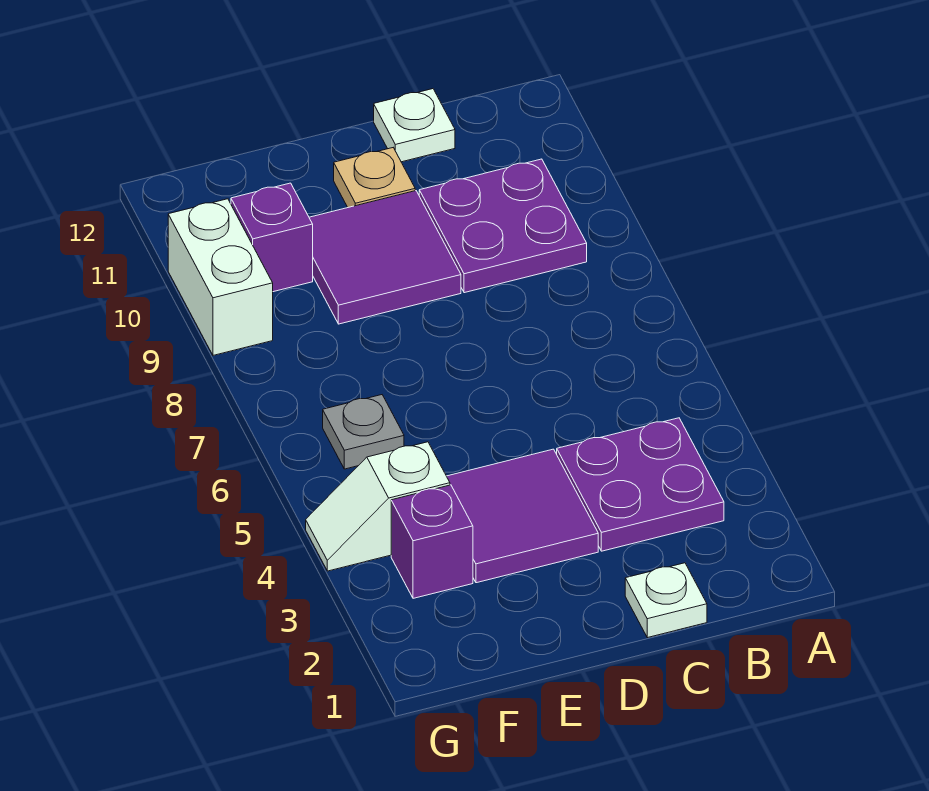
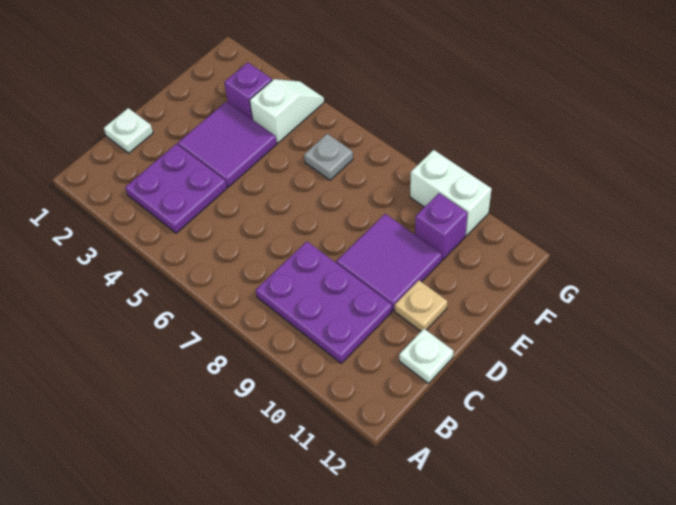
purple 2x2 plate [419,159,587,293] -> purple 2x3 plate [256,242,392,363]

